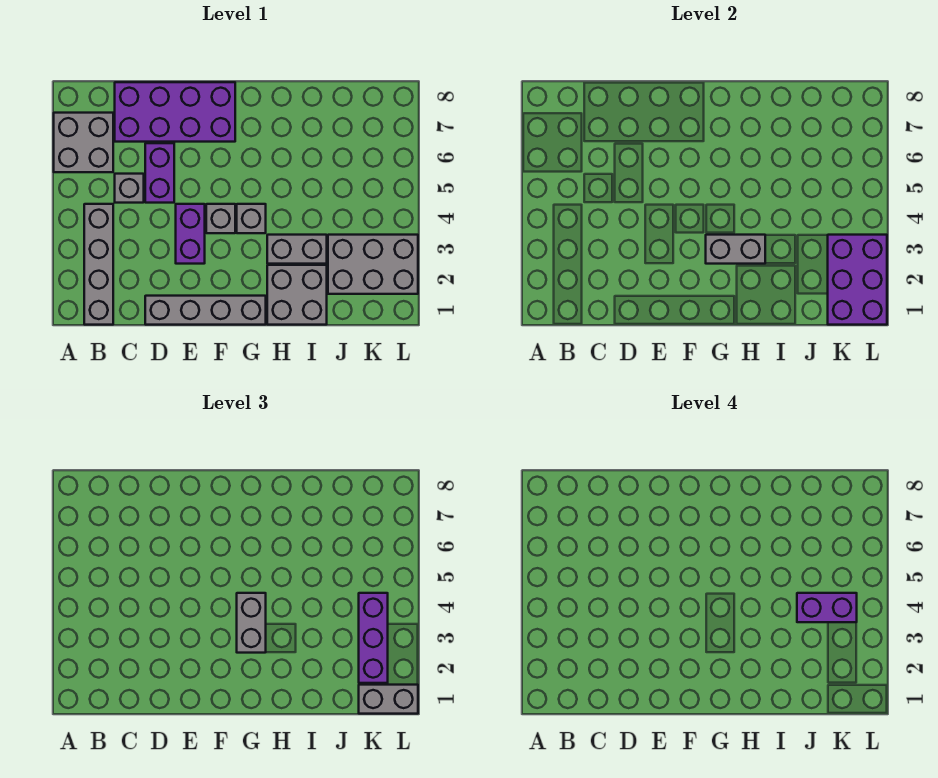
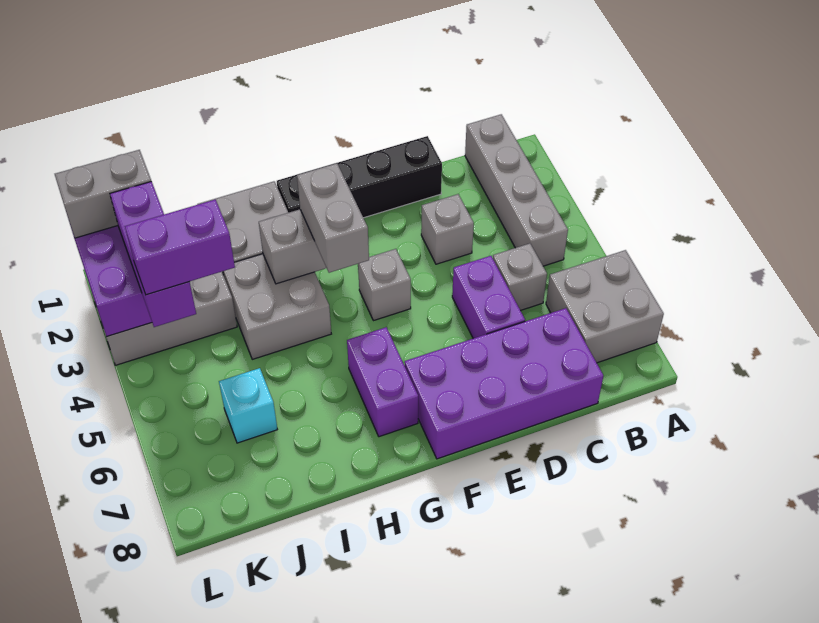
grey 1x4 brick [145,296,266,325] -> black 1x4 brick [277,136,442,218]
purple 1x2 brick [176,204,205,264] -> purple 1x2 brick moved to [347,327,418,437]
grey 1x1 brick [237,204,266,233] -> grey 1x1 brick moved to [421,194,474,264]
grey 1x2 brick [267,235,327,264] -> grey 2x2 brick [223,254,331,359]
none -> cyan 1x1 brick [219,368,277,443]

